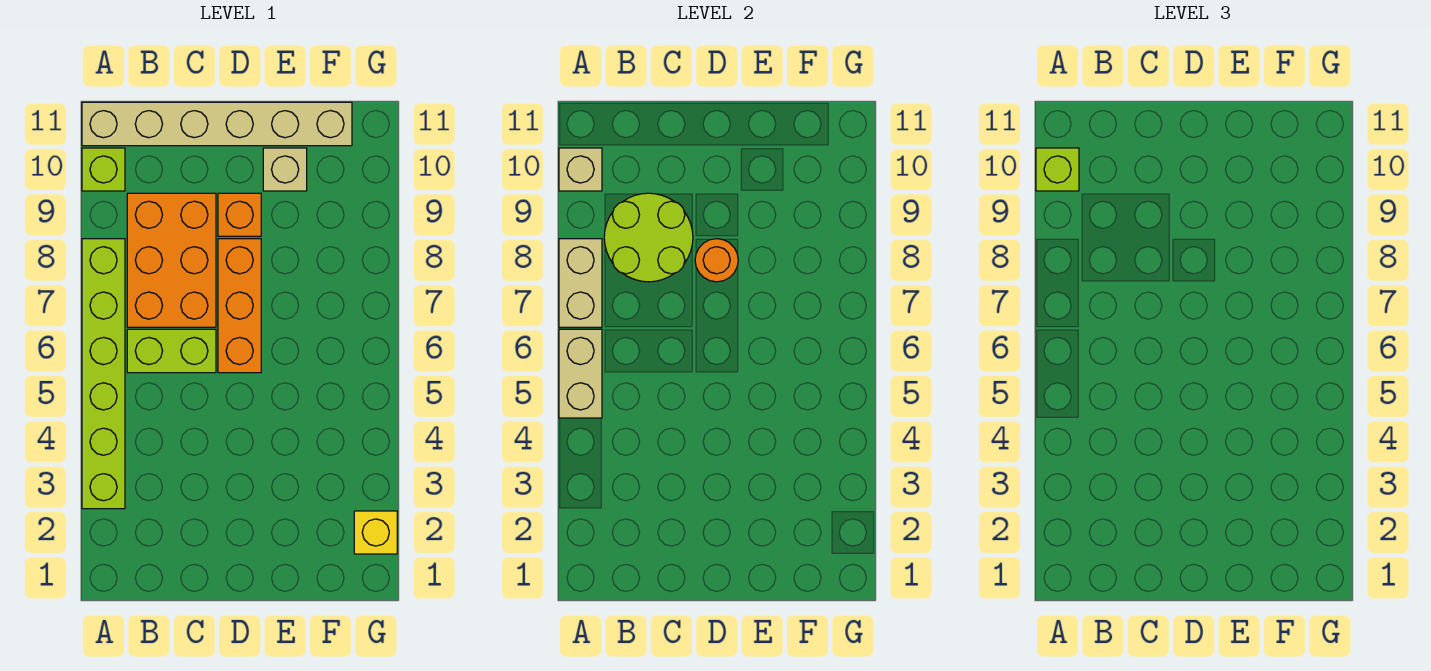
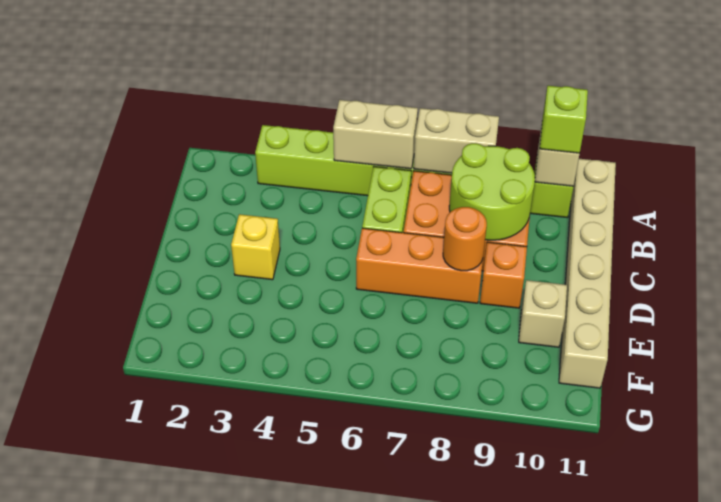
yellow 1x1 brick [354,511,397,554] -> yellow 1x1 brick moved to [231,214,280,280]

